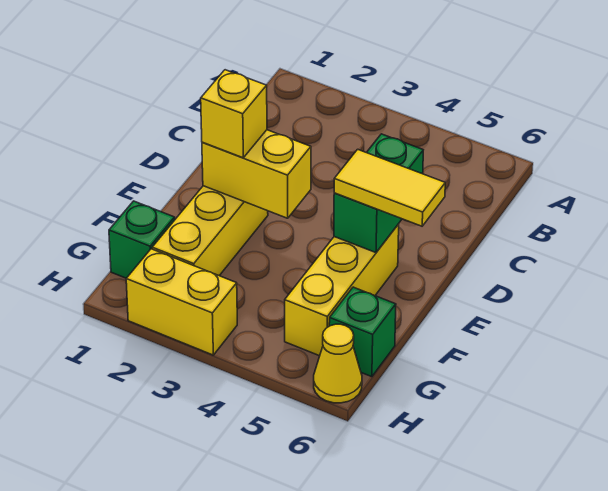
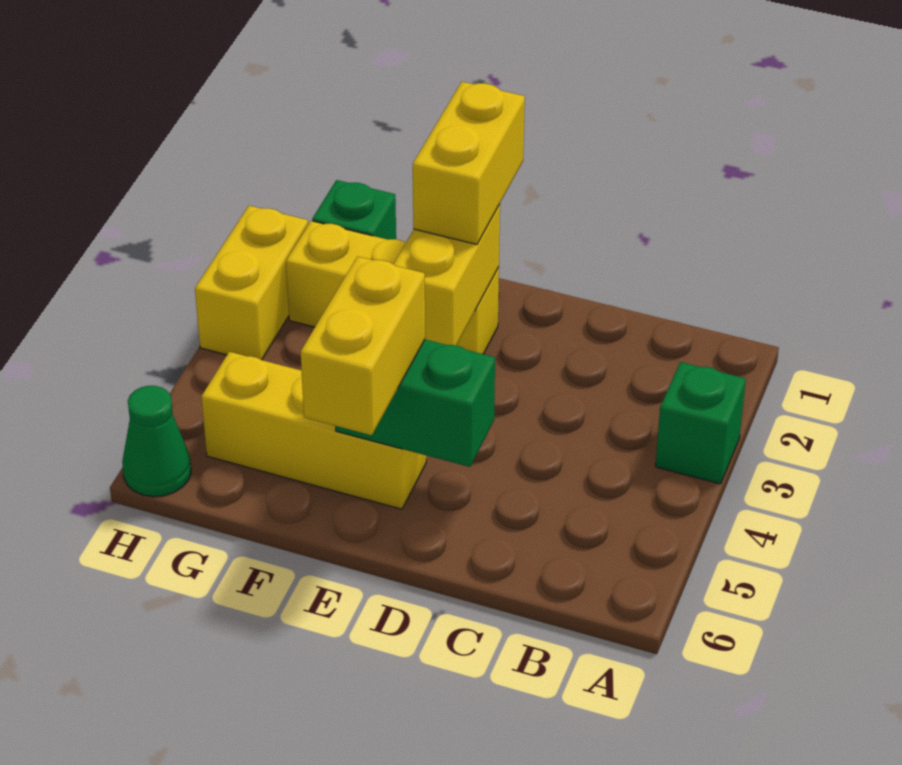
yellow 1x1 brick [201,70,267,158] -> yellow 1x2 brick [413,82,525,244]
yellow 1x2 tile [334,149,445,226] -> yellow 1x2 brick [301,256,425,435]
green 1x1 brick [329,287,396,377] -> green 1x1 brick moved to [656,362,746,484]
yellow 1x1 cone [314,324,362,403] -> green 1x1 cone [122,386,191,497]

